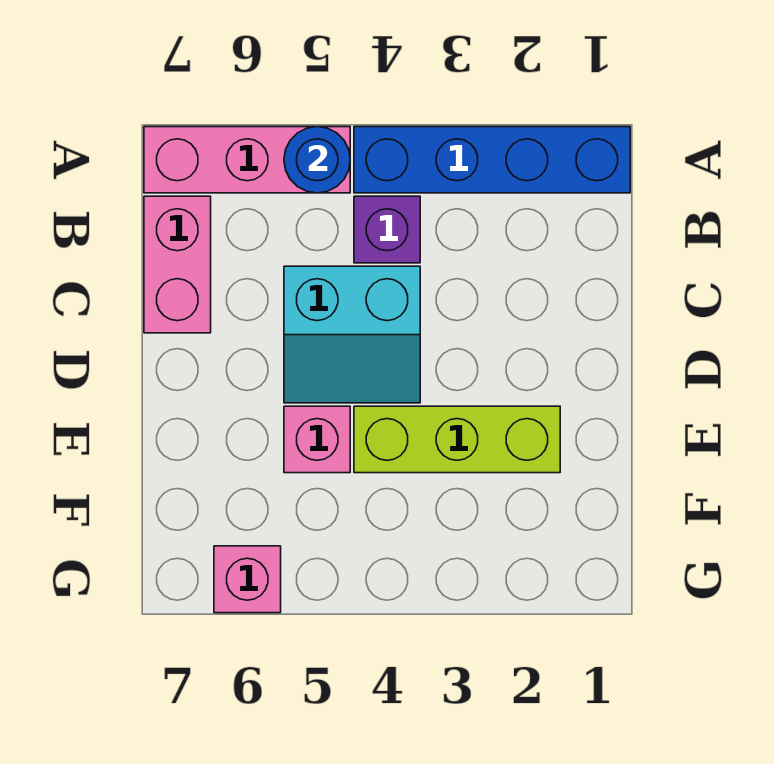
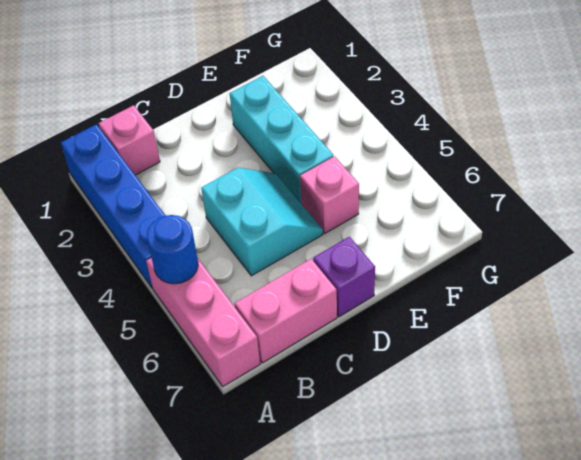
purple 1x1 brick [354,196,420,263] -> purple 1x1 brick moved to [313,237,375,317]
lime 1x3 brick [354,406,560,473] -> cyan 1x3 brick [230,76,333,203]
pink 1x1 brick [214,546,281,613] -> pink 1x1 brick moved to [99,105,160,175]

